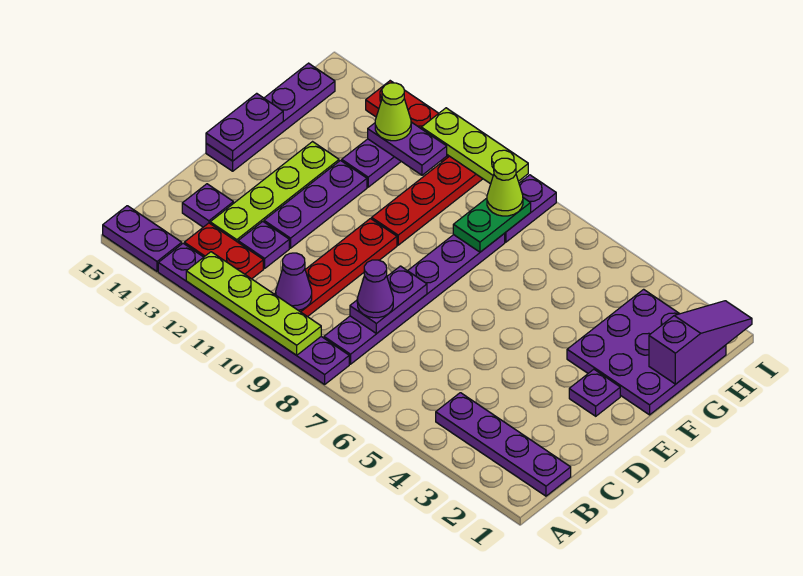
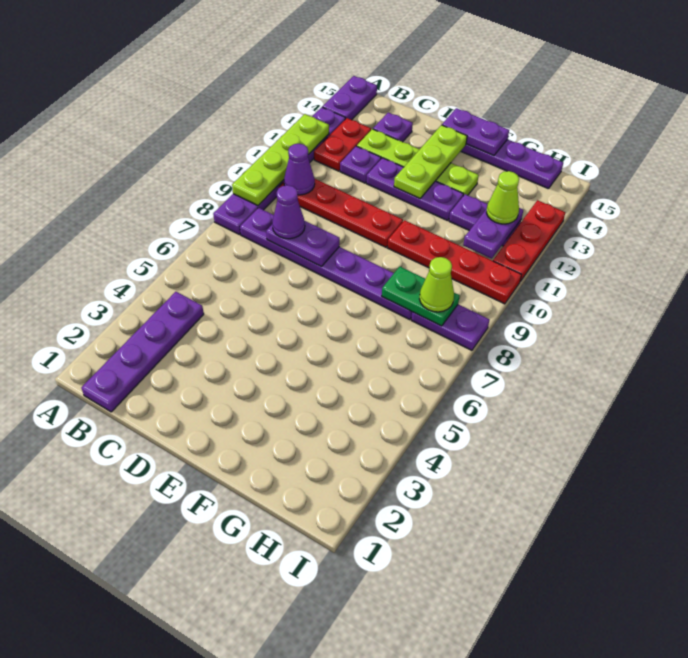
purple 1x1 plate [569,369,620,416] -> none
purple 3x3 plate [567,289,726,415] -> none
purple 1x3 slope [649,301,752,384] -> none
lime 1x3 plate [421,108,528,184] -> lime 1x3 plate moved to [394,125,467,199]

